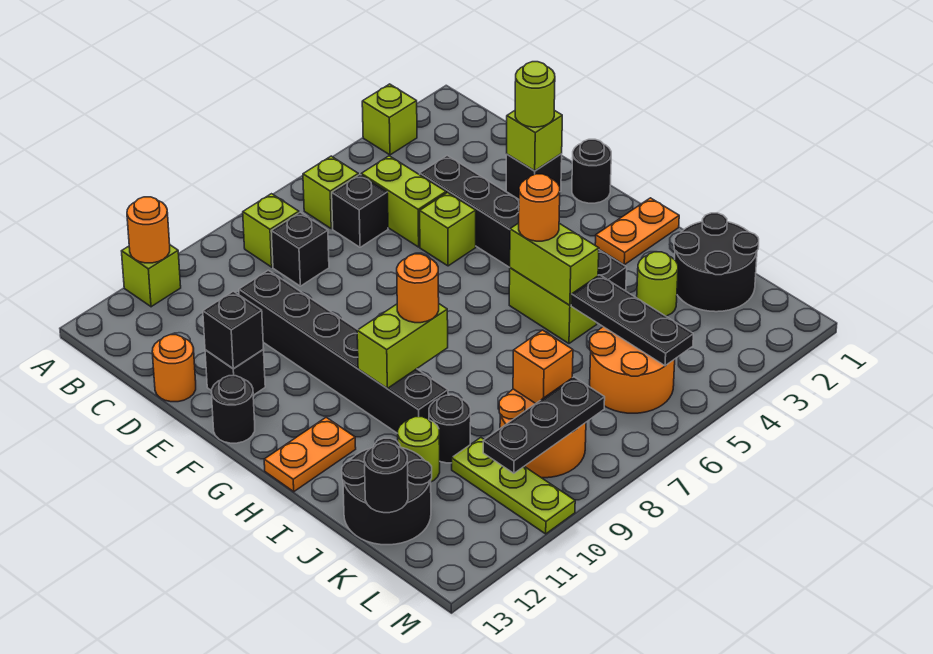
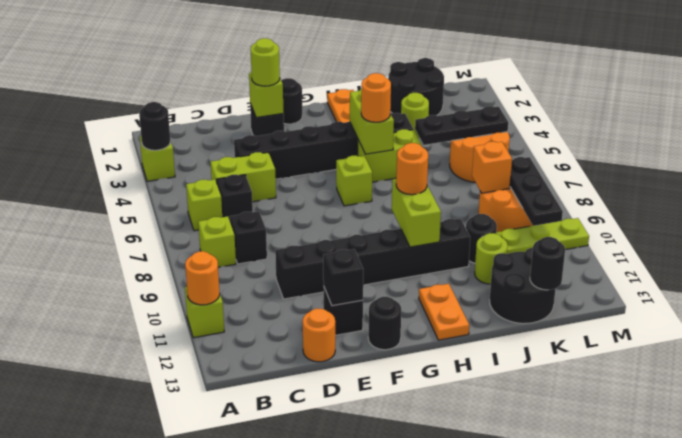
none -> black 1x1 round brick [139,102,170,150]
lime 1x1 brick [420,193,476,266] -> lime 1x1 brick moved to [336,156,372,206]
lime 1x2 brick [510,223,599,305] -> lime 1x2 brick turned to [350,89,394,154]

